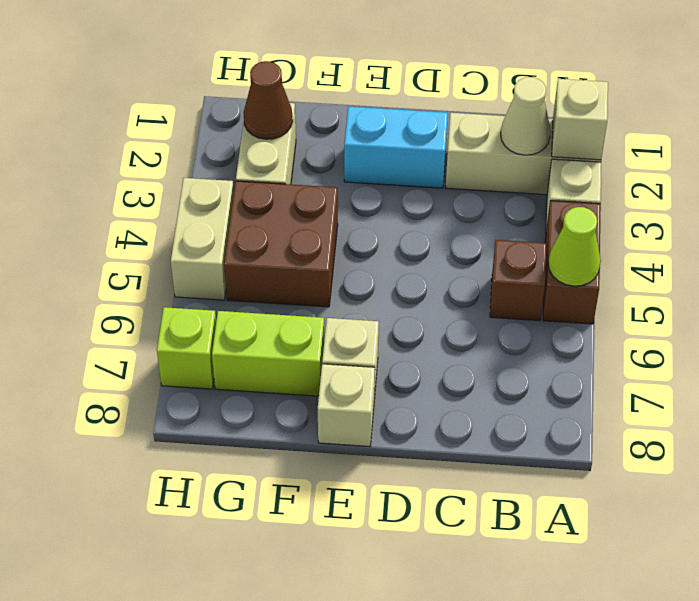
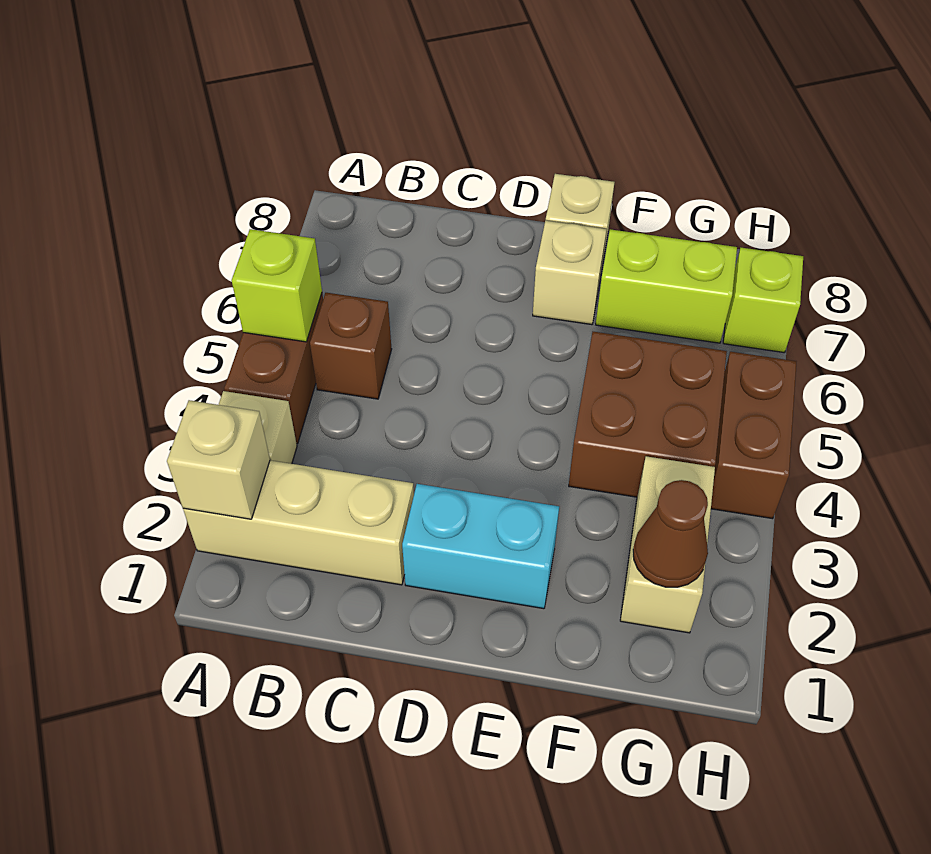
lime 1x1 cone [548,207,601,286] -> lime 1x1 brick [232,229,322,342]
tan 1x1 cone [501,77,551,155] -> none
tan 1x2 brick [171,178,234,300] -> brown 1x2 brick [711,352,796,519]

